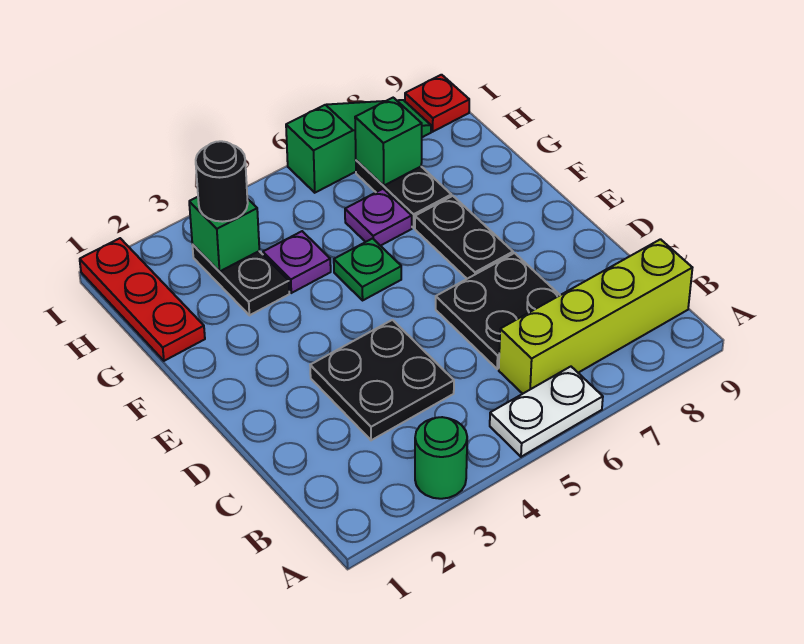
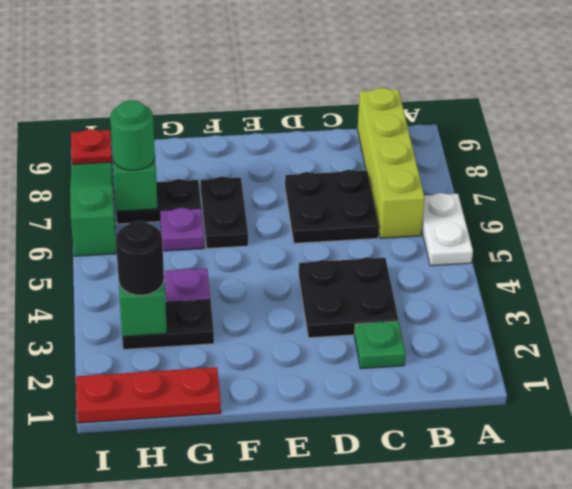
green 1x1 round brick [415,417,467,499] -> green 1x1 round brick moved to [110,100,155,170]
black 1x2 plate [415,196,513,279] -> black 1x2 plate turned to [201,177,248,249]
green 1x1 plate [334,238,401,300] -> green 1x1 plate moved to [354,321,406,369]

